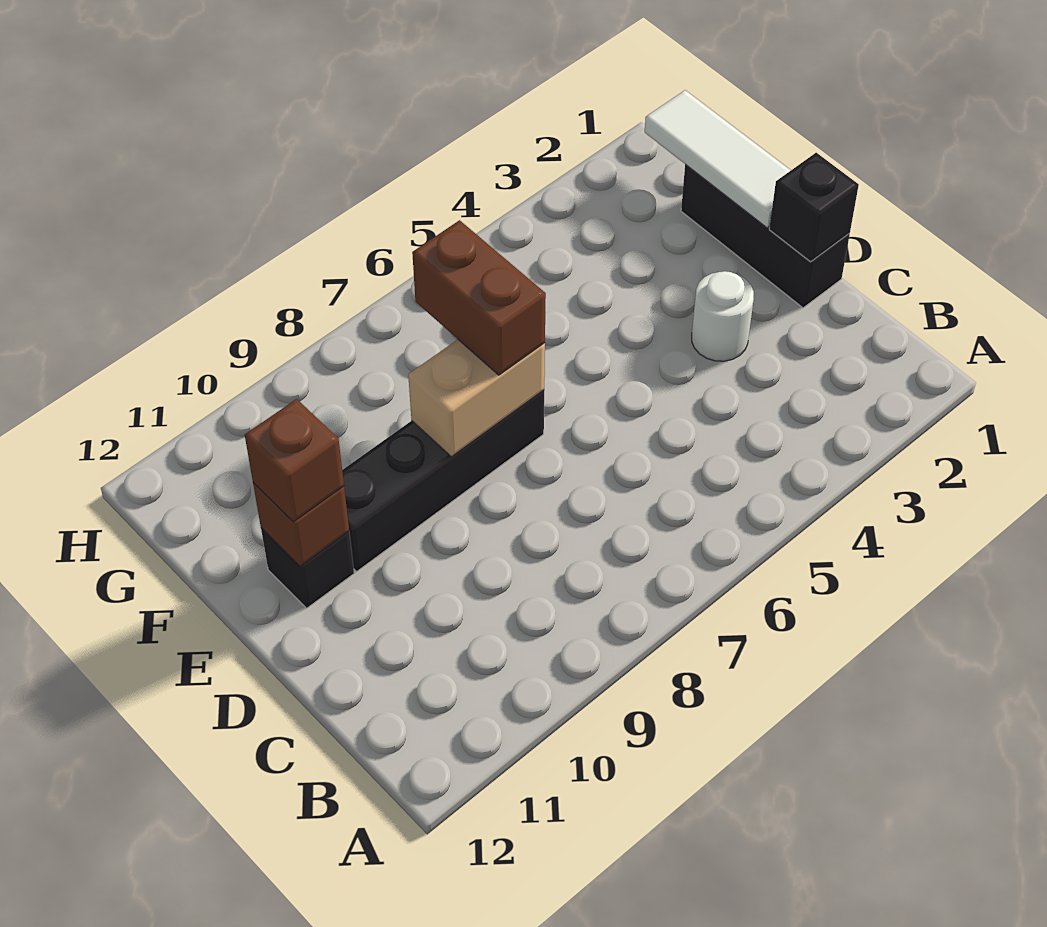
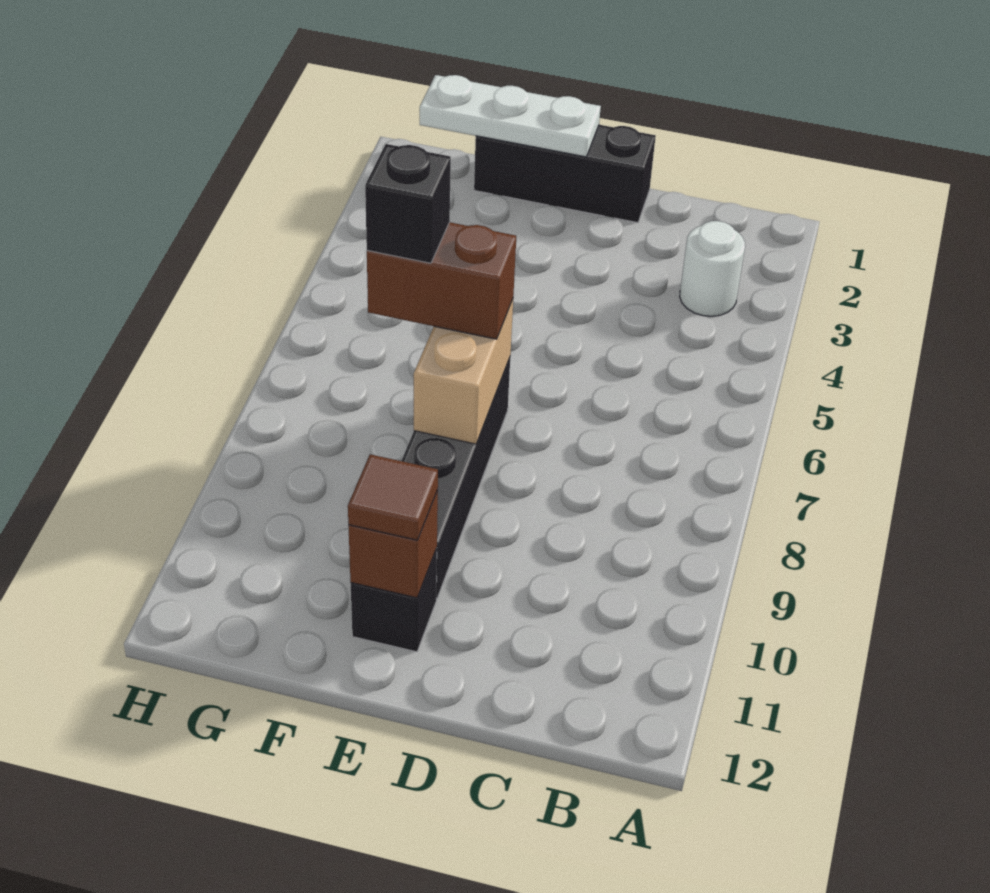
black 1x1 brick [769,153,859,262] -> black 1x1 brick moved to [365,144,451,263]
white 1x1 round brick [692,271,754,361] -> white 1x1 round brick moved to [680,221,745,316]
white 1x3 tile [645,90,791,228] -> white 1x3 plate [420,75,601,157]
brown 1x1 brick [245,399,344,522] -> brown 1x1 tile [348,454,438,540]

